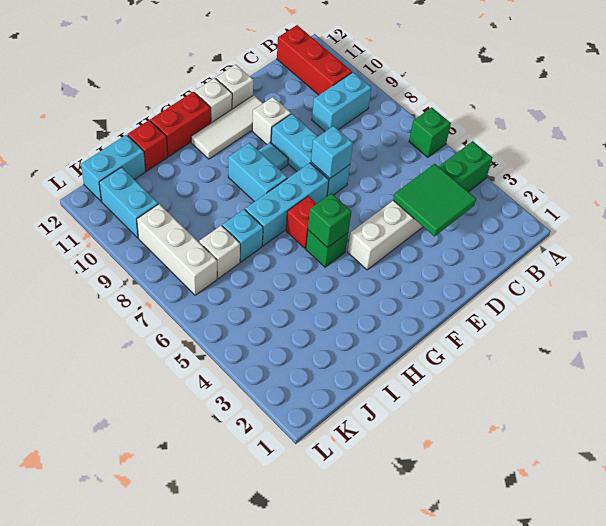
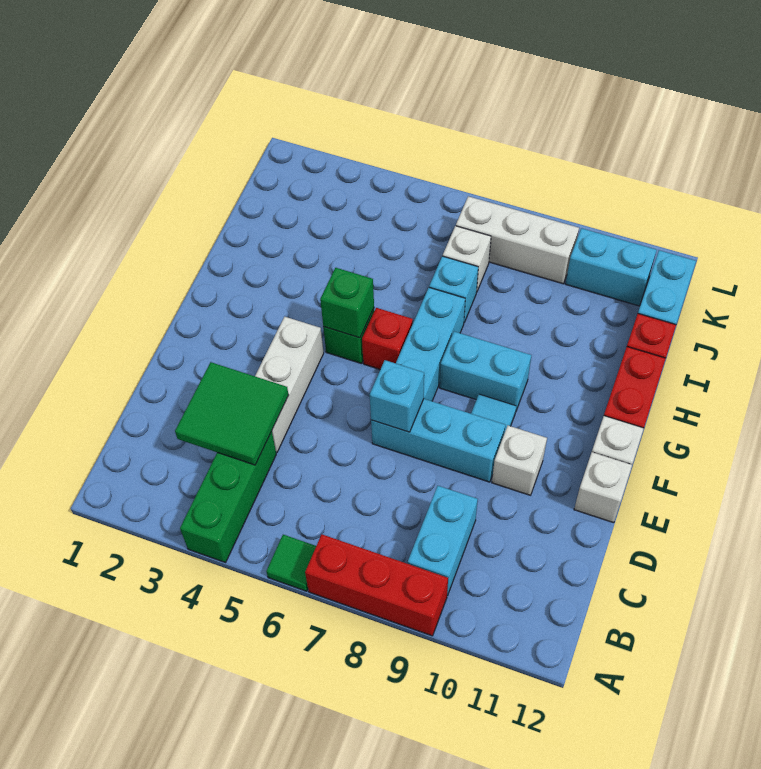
green 1x1 brick [409,107,451,157] -> green 1x1 tile [266,535,316,591]
red 1x3 brick [277,25,352,95] -> red 1x3 brick moved to [305,534,448,636]
white 1x3 tile [191,95,263,159] -> none

